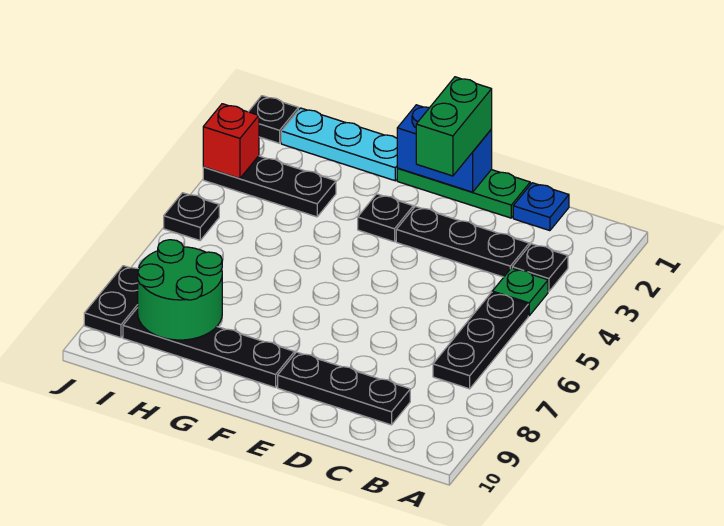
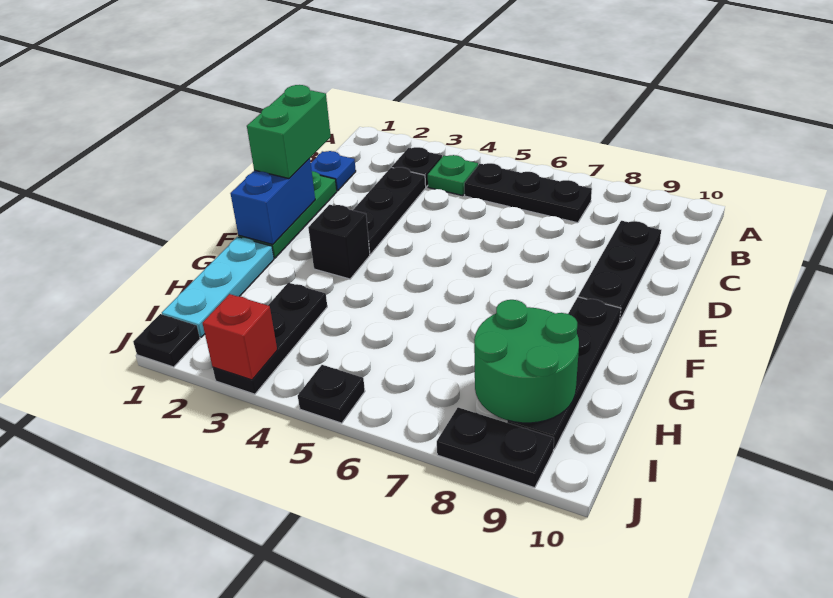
green 1x2 brick [416,77,492,176] -> green 1x2 brick turned to [247,85,331,179]
black 1x1 plate [358,194,413,242] -> black 1x1 brick [308,205,370,279]

